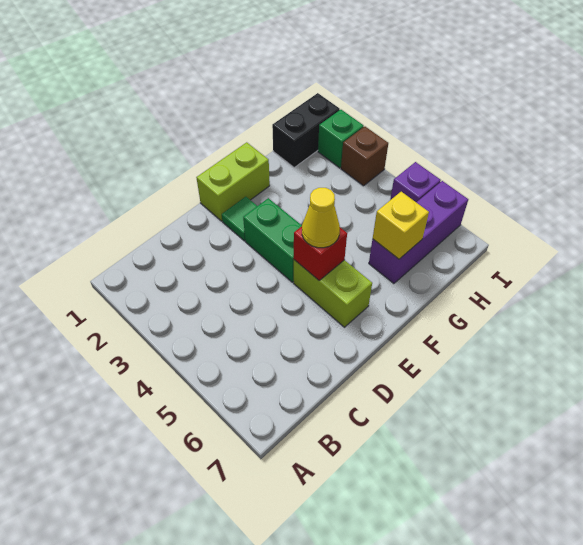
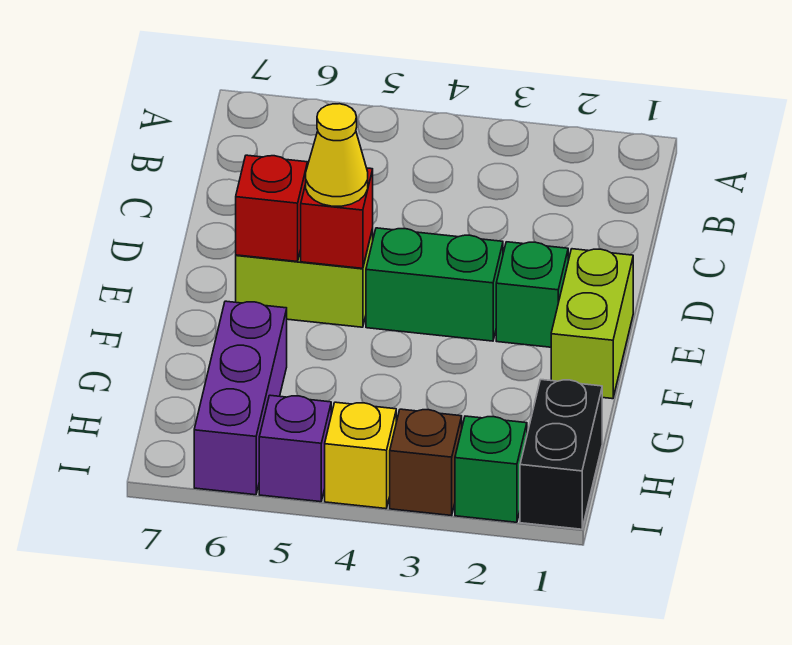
green 1x1 tile [222,197,257,241] -> green 1x1 brick [496,242,568,347]
none -> red 1x1 brick [236,155,308,261]
yellow 1x1 brick [373,192,429,259] -> yellow 1x1 brick moved to [325,402,396,509]

